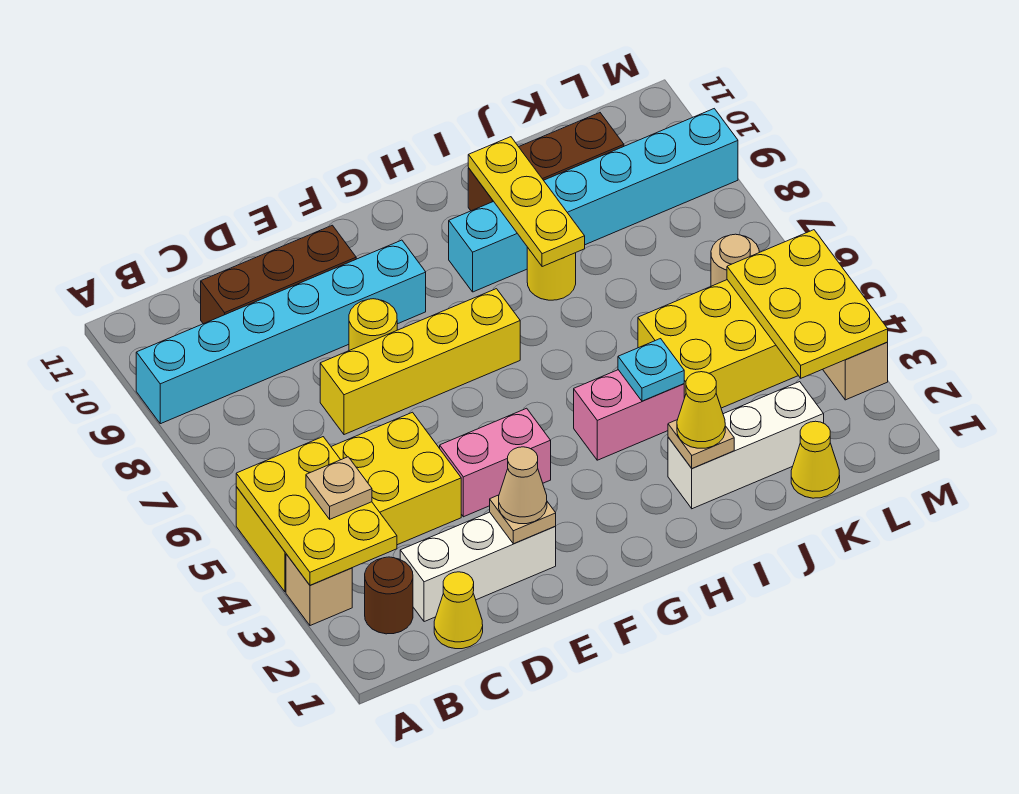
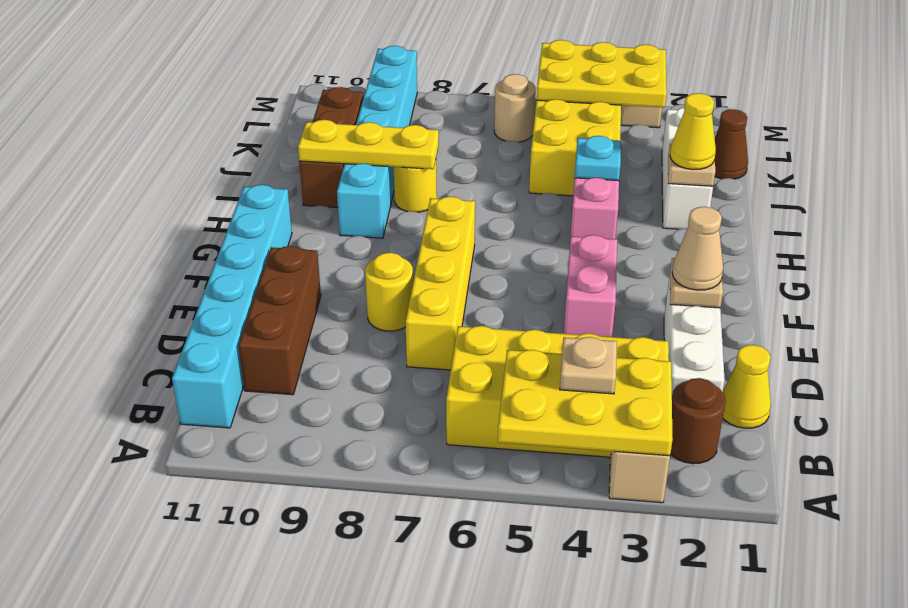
yellow 2x4 brick [236,412,461,592] -> yellow 2x4 brick turned to [446,326,669,457]
cyan 1x6 brick [136,240,426,424] -> cyan 1x6 brick moved to [172,185,292,428]
yellow 1x1 cone [791,421,840,498] -> brown 1x1 cone [715,109,748,179]

